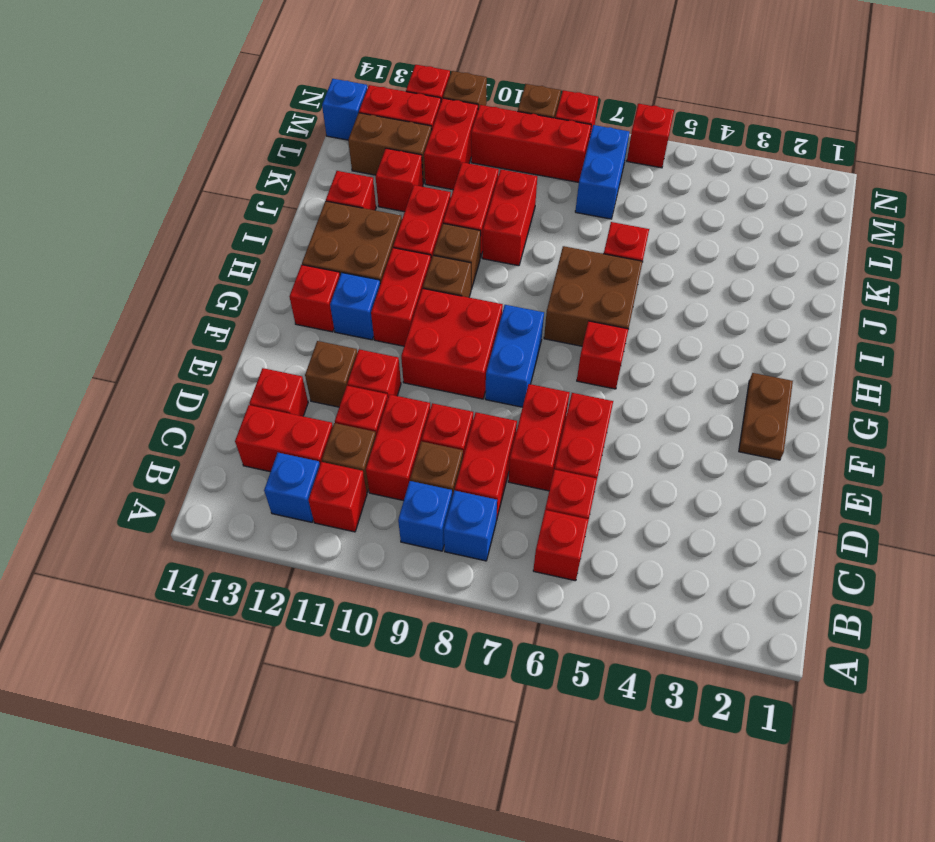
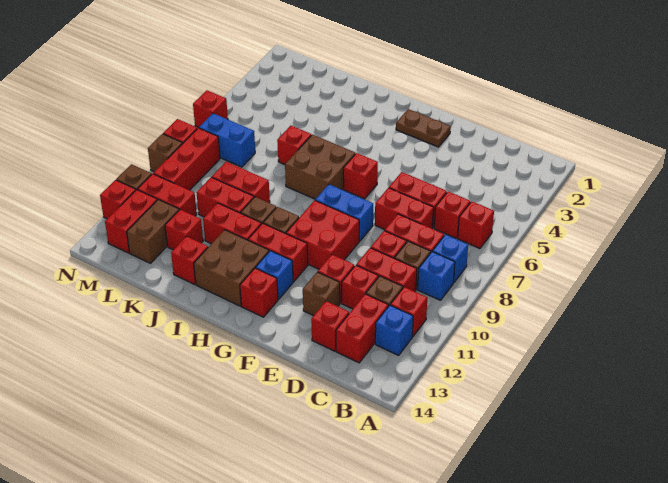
blue 1x1 brick [322,79,367,140] -> none

